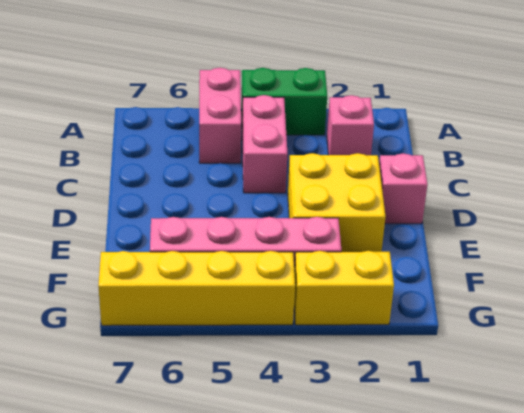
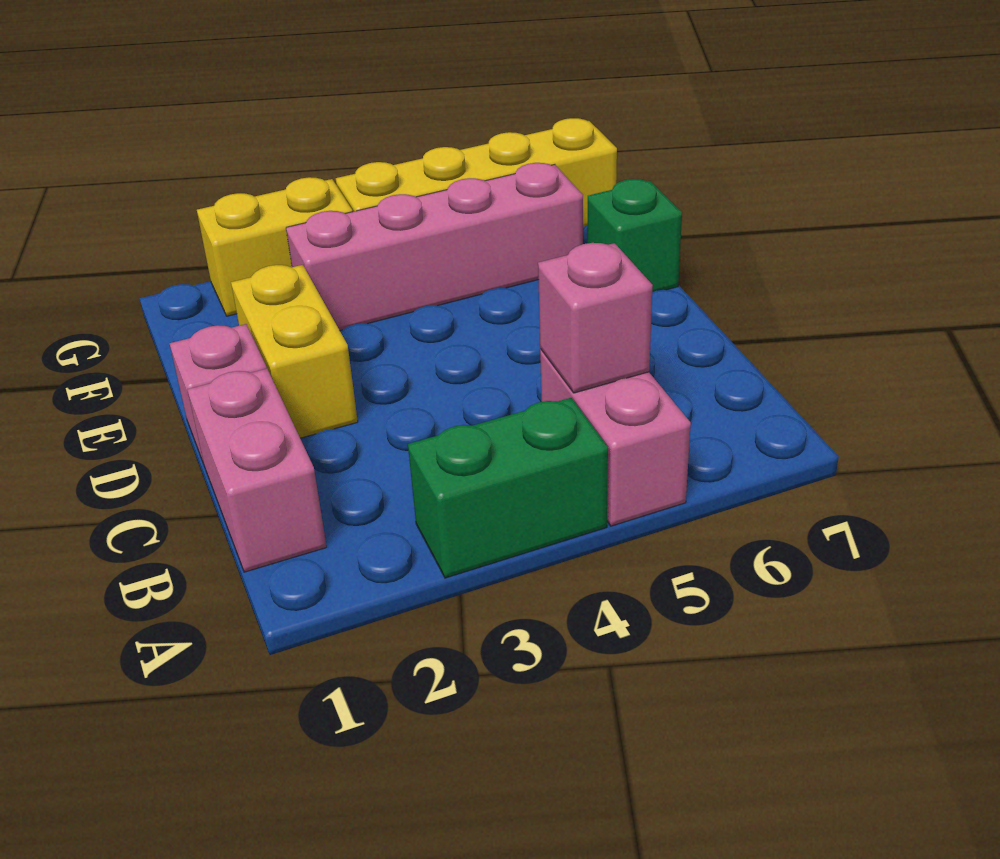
pink 1x1 brick [327,95,374,155] -> pink 1x1 brick moved to [538,243,653,393]
pink 1x2 brick [242,95,288,193] -> pink 1x2 brick moved to [187,369,327,572]
yellow 2x2 brick [288,153,386,252] -> yellow 1x2 brick [231,265,358,438]
none -> green 1x1 brick [587,179,682,292]

